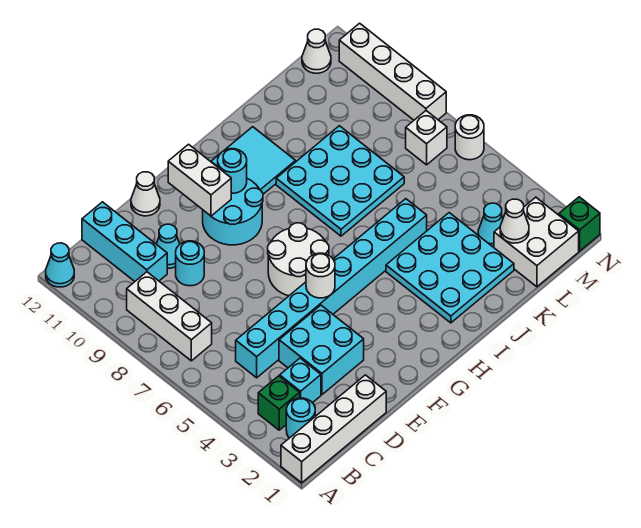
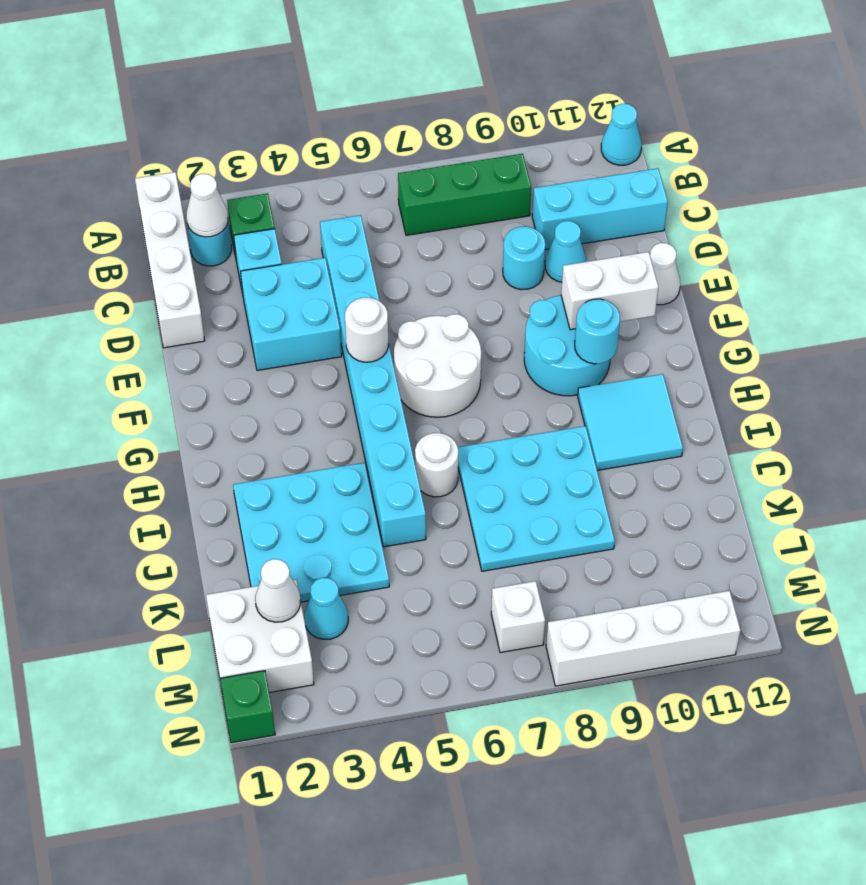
white 1x3 brick [127,272,212,361] -> green 1x3 brick [398,154,531,235]
white 1x1 cone [302,29,331,73] -> white 1x1 cone moved to [186,174,228,237]
white 1x1 round brick [455,115,484,160] -> white 1x1 round brick moved to [415,433,458,497]

